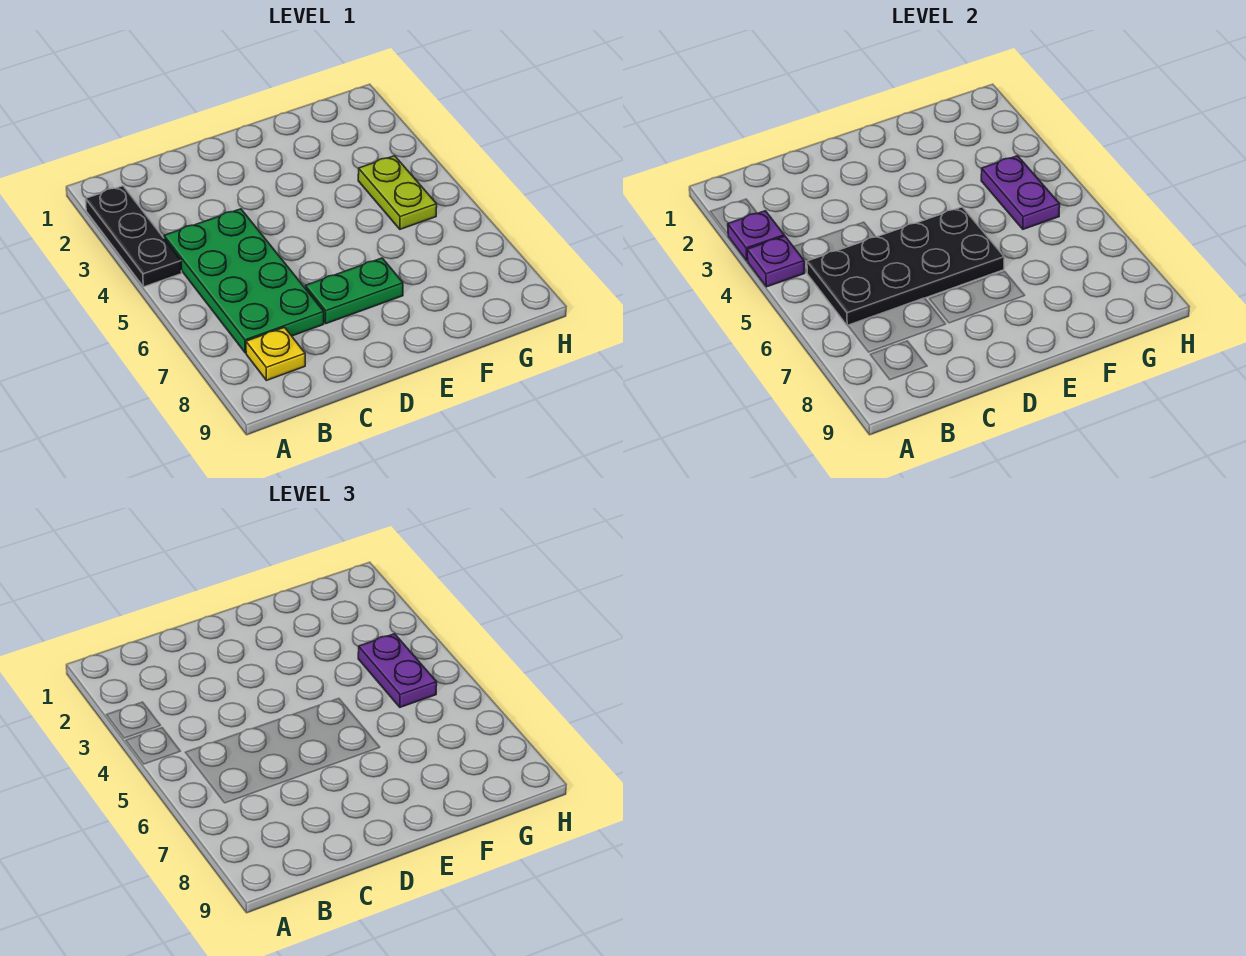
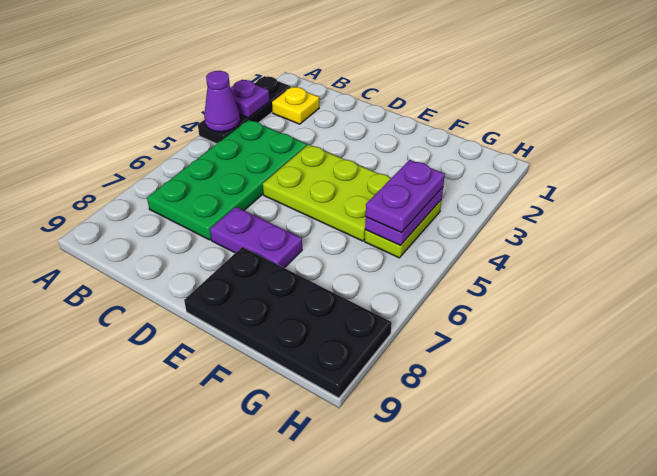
purple 1x1 plate [747,236,805,287] -> purple 1x1 cone [204,71,240,132]
black 2x4 plate [807,207,1004,326] -> black 2x4 plate moved to [184,247,392,398]
yellow 1x1 plate [246,327,305,381] -> yellow 1x1 plate moved to [272,87,319,124]
none -> lime 2x3 plate [263,145,391,241]
green 1x2 plate [305,258,403,324] -> purple 1x2 plate [210,207,302,268]

